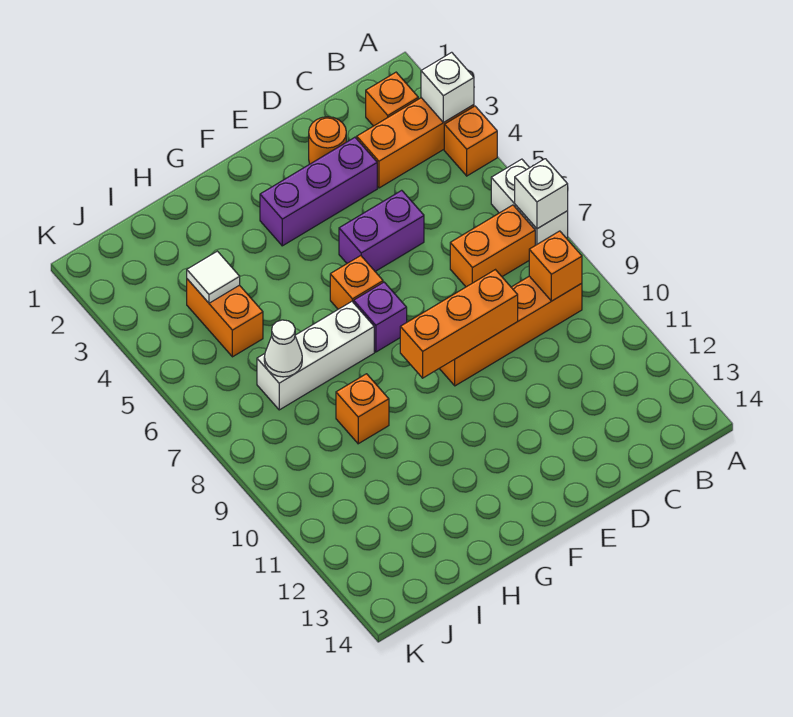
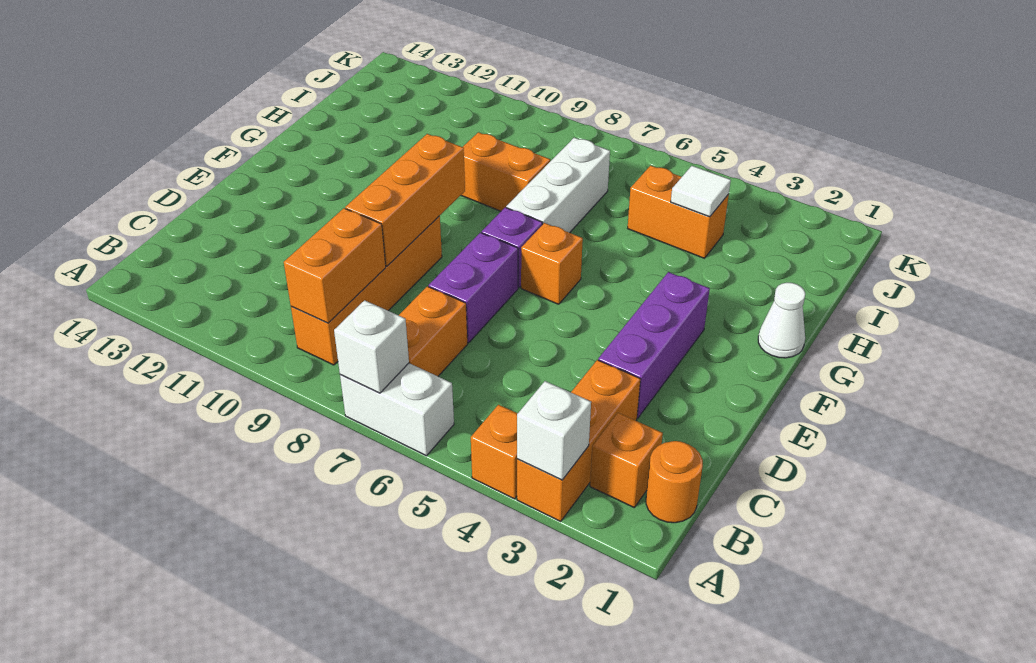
orange 1x1 brick [529,231,582,301] -> orange 1x2 brick [284,208,386,323]
orange 1x1 round brick [309,117,346,164] -> orange 1x1 round brick moved to [646,441,703,523]
purple 1x2 brick [339,190,424,271] -> purple 1x2 brick moved to [429,233,518,343]
orange 1x1 brick [336,374,389,444] -> orange 1x2 brick [461,132,550,211]
white 1x1 cone [264,320,302,377] -> white 1x1 cone moved to [758,283,805,358]

